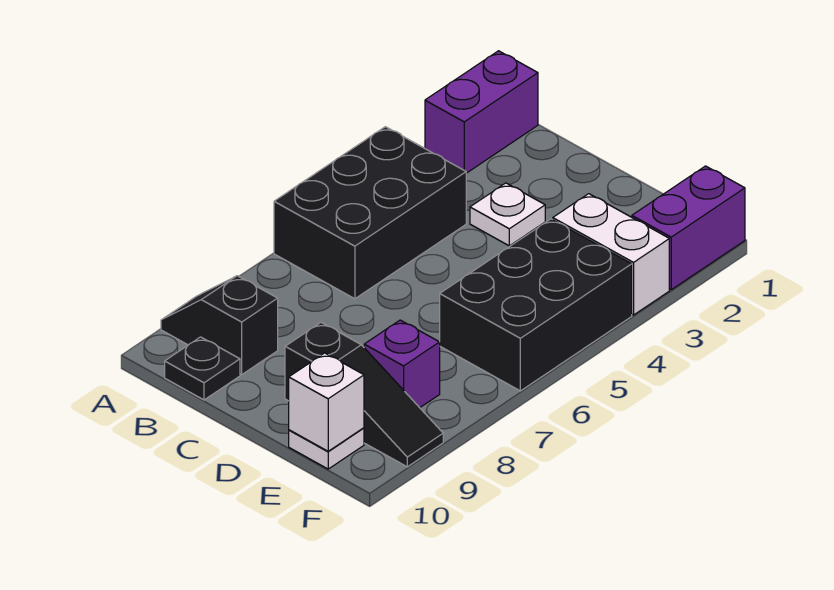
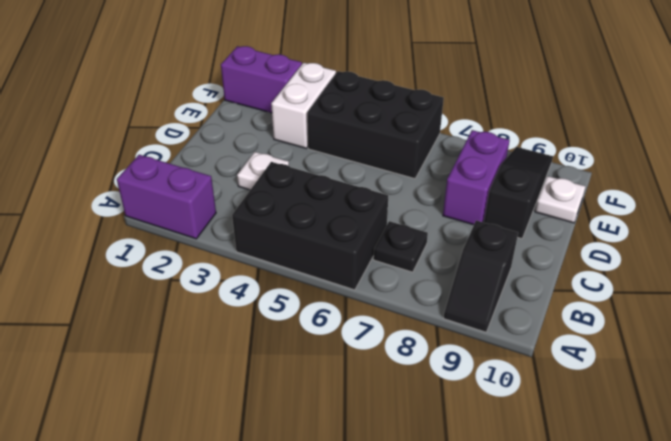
black 1x1 plate [165,337,240,400] -> black 1x1 plate moved to [374,221,428,272]
purple 1x1 brick [364,320,440,408] -> purple 1x2 brick [443,130,510,225]
white 1x1 brick [289,353,364,451] -> none

